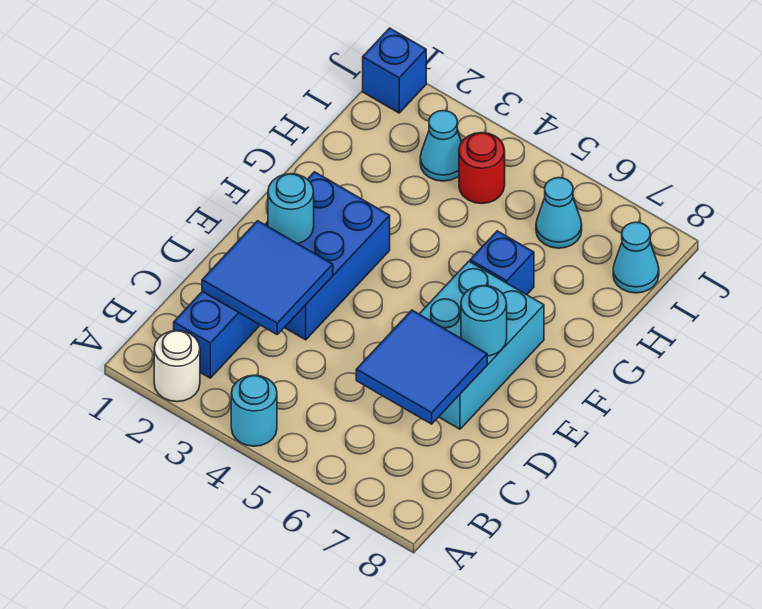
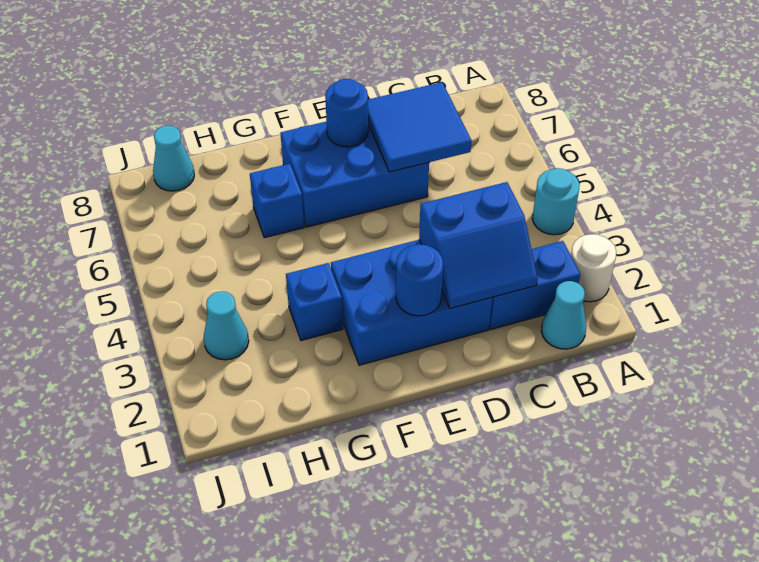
blue 2x2 tile [202,221,333,334] -> blue 2x2 slope [419,182,538,309]
cyan 2x3 brick [420,261,544,429] -> blue 2x3 brick [280,121,429,227]
cyan 1x1 round brick [268,174,314,244] -> blue 1x1 round brick [396,244,443,316]
cyan 1x1 round brick [461,286,507,356] -> blue 1x1 round brick [325,79,368,147]
red 1x1 round brick [459,133,505,204] -> none
cyan 1x1 cone [536,178,582,248] -> cyan 1x1 cone moved to [541,281,586,349]
blue 1x1 brick [363,28,426,113] -> blue 1x1 brick moved to [286,263,343,341]

